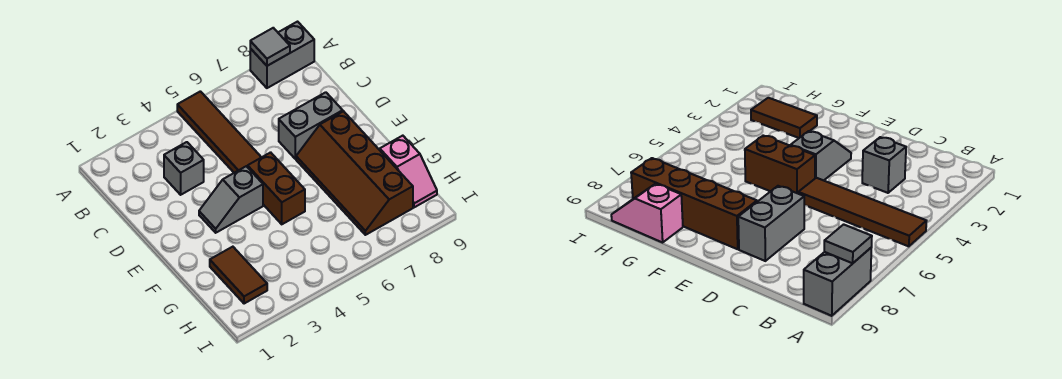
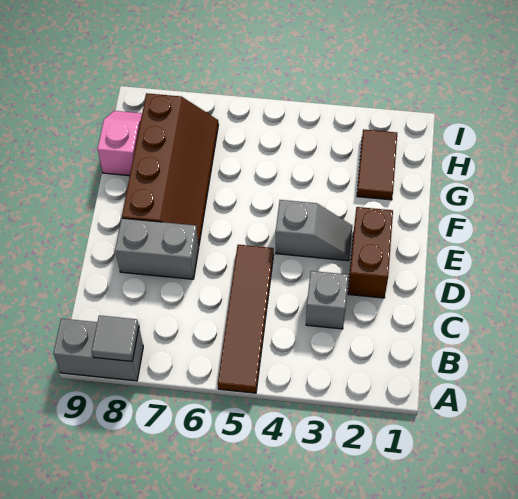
brown 1x2 brick [248,152,305,224] -> brown 1x2 brick moved to [348,207,393,298]

